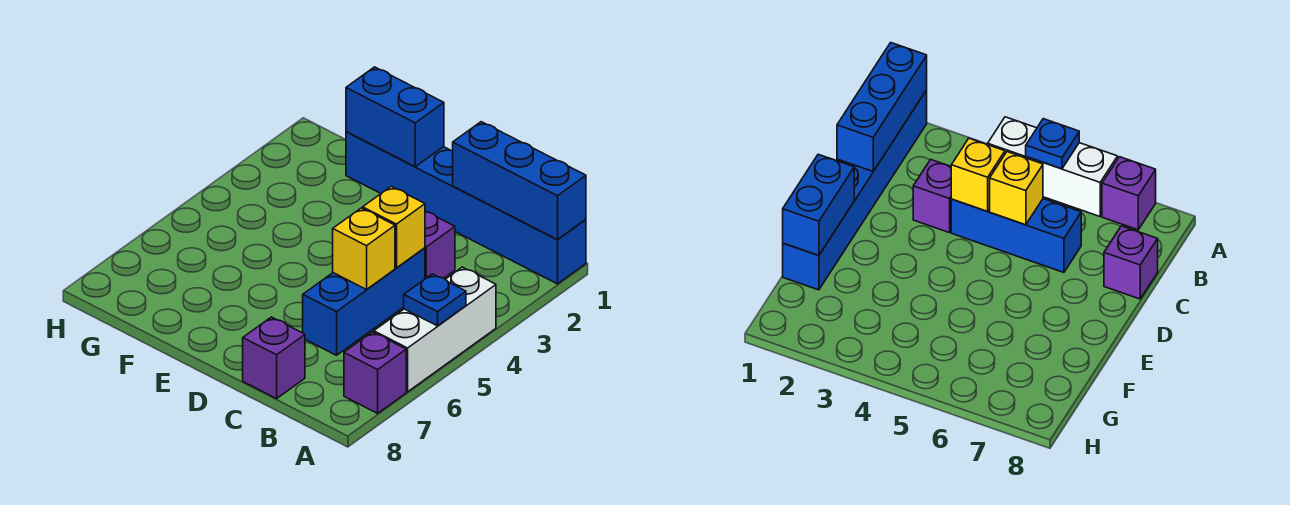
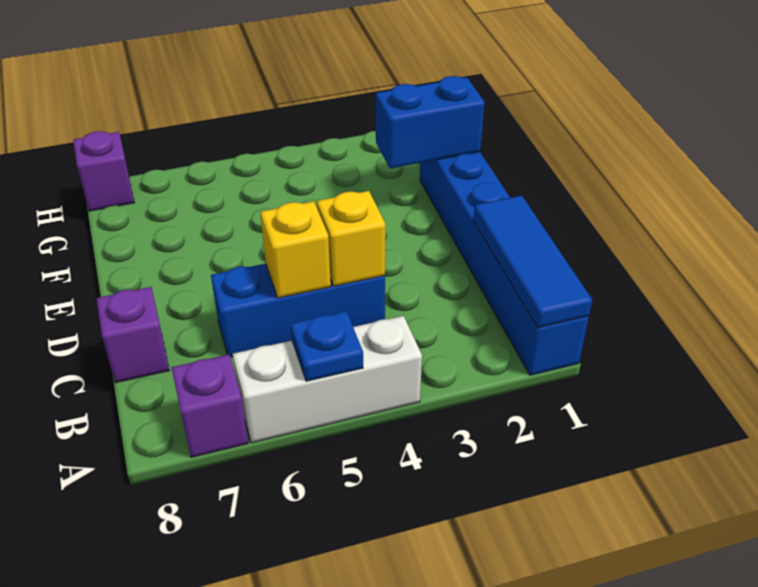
blue 1x3 brick [453,122,586,240] -> blue 1x3 tile [473,196,592,328]
purple 1x1 brick [425,211,455,279] -> purple 1x1 brick moved to [73,131,134,211]
blue 1x2 brick [346,67,444,167] -> blue 1x2 brick turned to [376,76,485,168]

